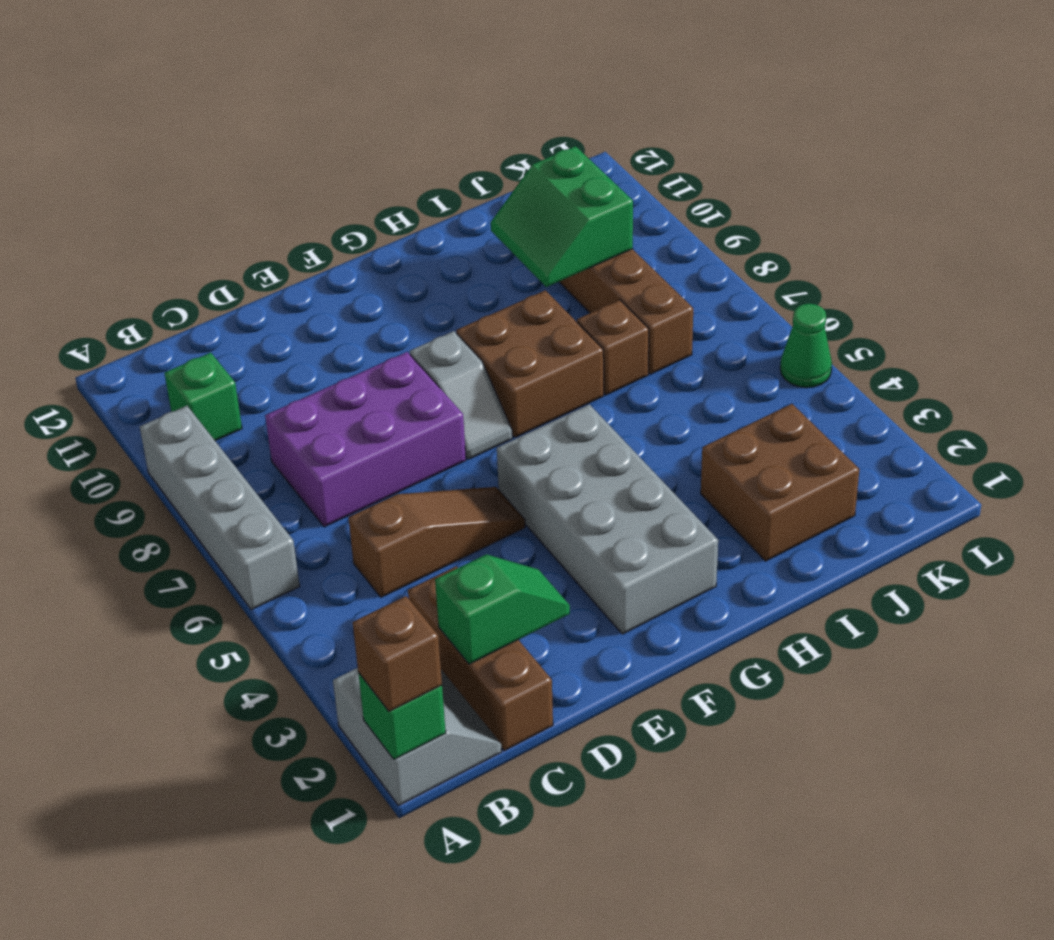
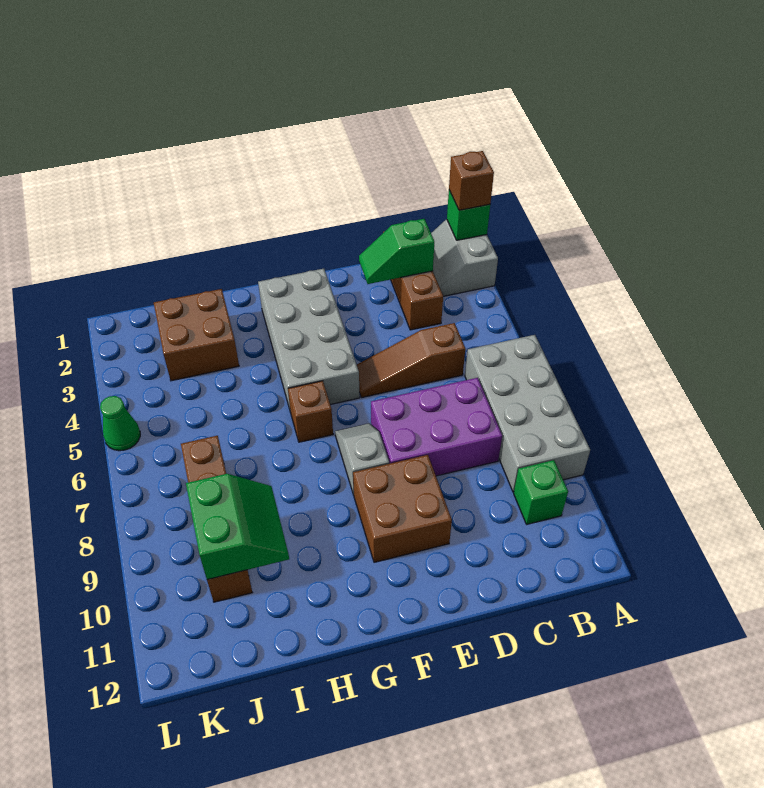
grey 1x4 brick [140,406,300,610] -> grey 2x4 brick [465,335,590,492]
brown 2x2 brick [456,290,604,437] -> brown 2x2 brick moved to [353,455,452,562]
brown 1x1 brick [577,300,649,395] -> brown 1x1 brick moved to [288,381,333,442]

